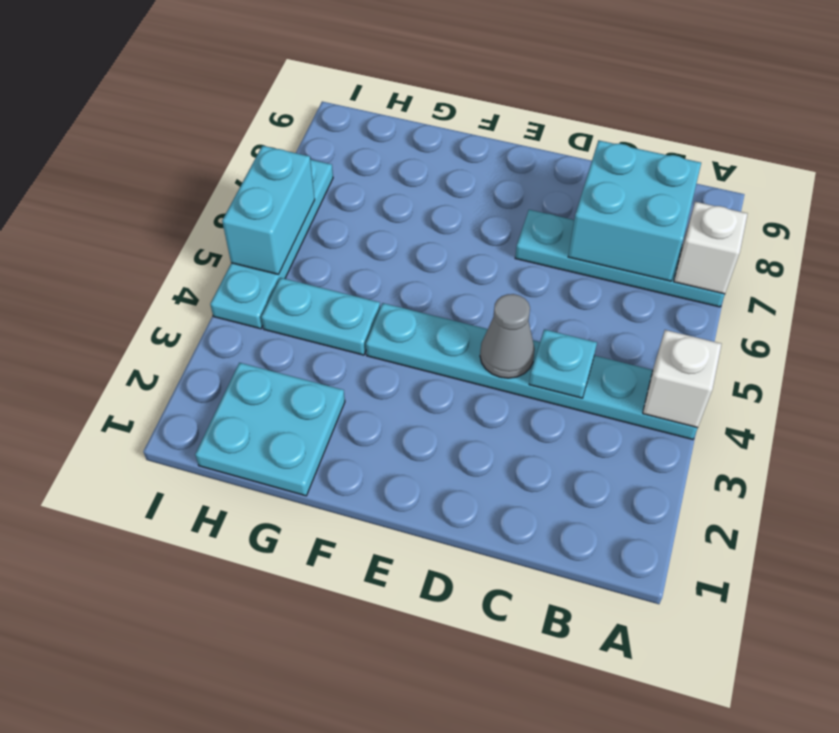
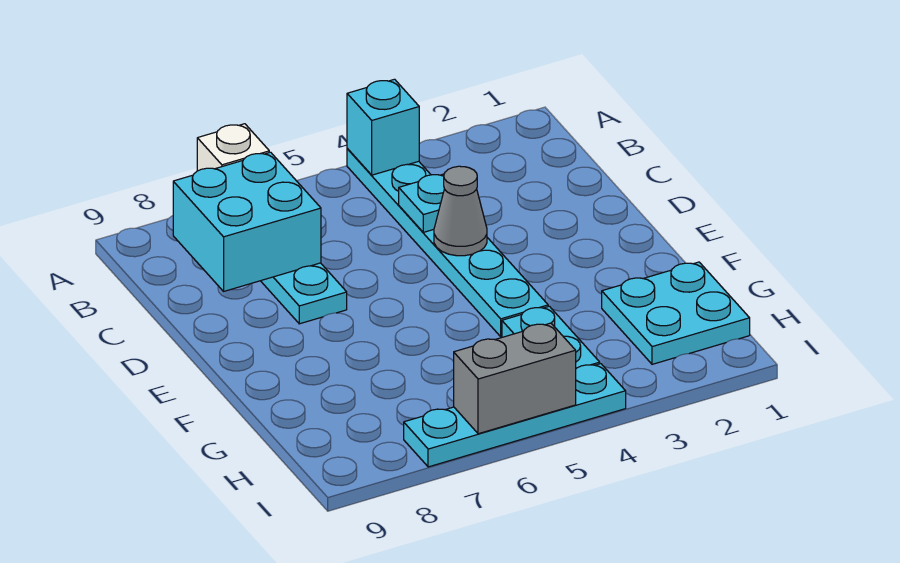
white 1x1 brick [643,330,721,428] -> cyan 1x1 brick [347,79,419,175]
cyan 1x2 brick [222,146,315,274] -> grey 1x2 brick [454,323,576,434]

